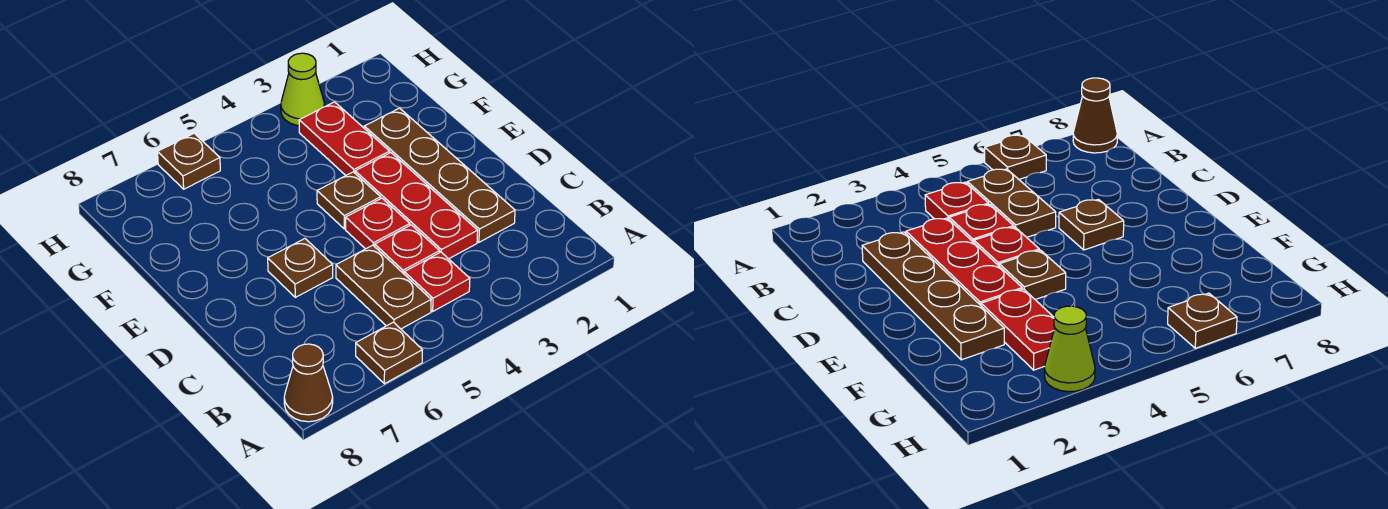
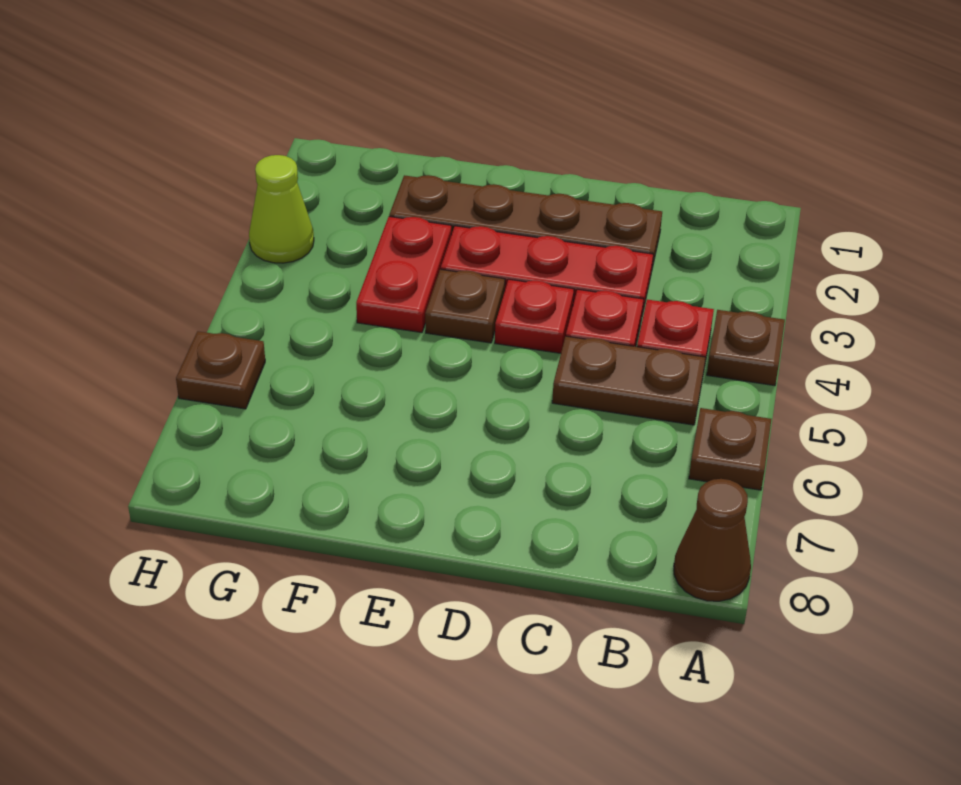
brown 1x1 plate [268,239,333,297] -> brown 1x1 plate moved to [707,310,785,386]
red 1x2 plate [299,102,390,175] -> red 1x2 plate turned to [356,217,451,333]

